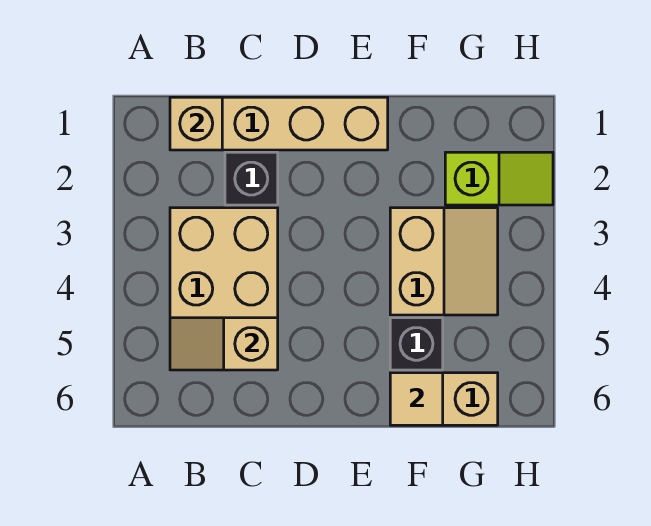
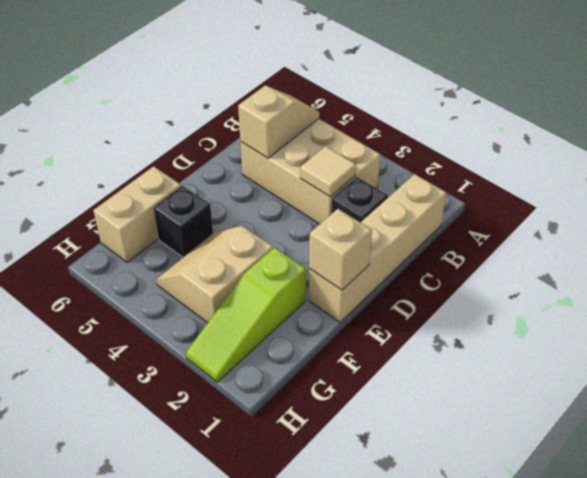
tan 1x1 brick [170,97,222,150] -> tan 1x1 brick moved to [309,209,372,290]
tan 2x2 slope [390,208,498,315] -> tan 2x2 slope turned to [156,226,273,323]
tan 1x1 tile [390,373,443,425] -> tan 1x1 tile moved to [300,146,356,197]
lime 1x2 slope [445,152,553,205] -> lime 1x3 slope [186,248,306,382]

